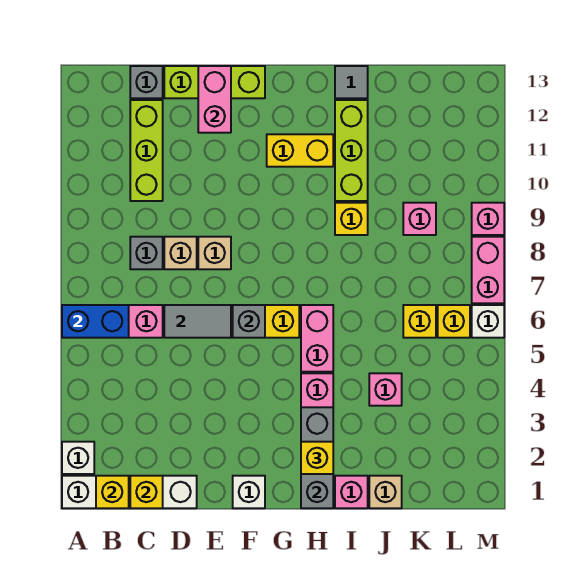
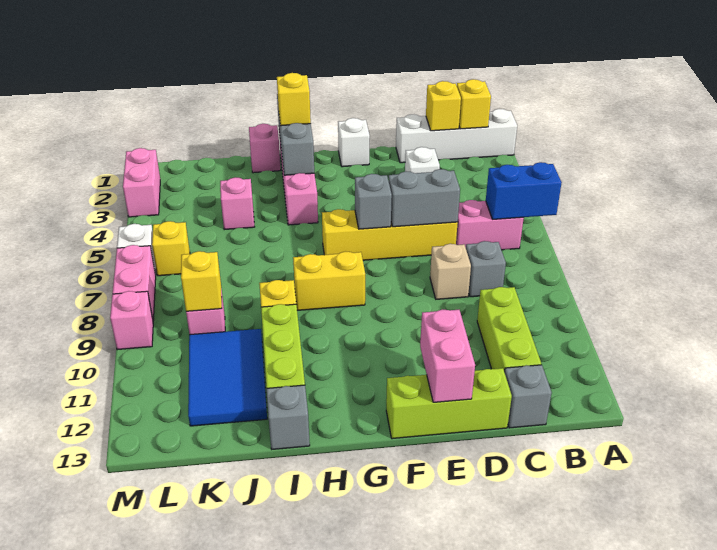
white 1x1 brick [62,442,94,474] -> white 1x1 brick moved to [405,147,440,173]
grey 1x2 tile [164,305,231,338] -> grey 1x2 brick [389,169,460,227]
tan 1x1 brick [198,237,231,269] -> none
yellow 1x2 brick [267,134,333,167] -> yellow 1x2 brick moved to [293,252,365,310]
pink 1x2 brick [301,305,333,372] -> pink 1x2 brick moved to [123,148,160,217]
grey 1x1 tile [335,66,368,98] -> grey 1x1 brick [267,385,310,449]
tan 1x1 brick [369,476,402,508] -> none
none -> blue 2x3 tile [188,329,267,426]
yellow 1x1 brick [403,305,436,338] -> yellow 1x1 brick moved to [181,251,222,311]

